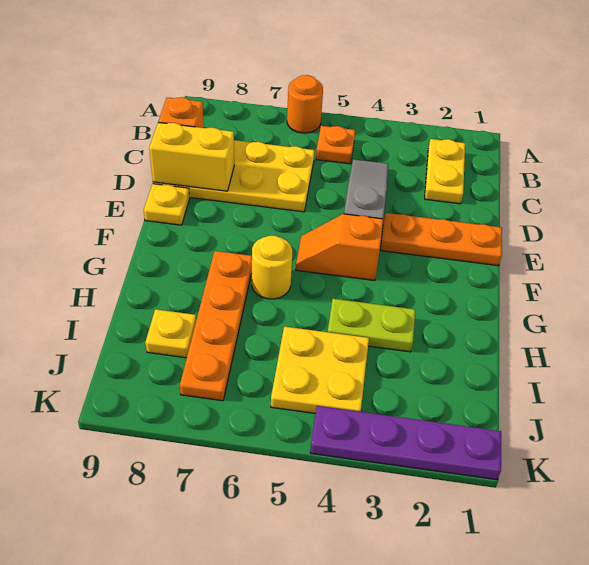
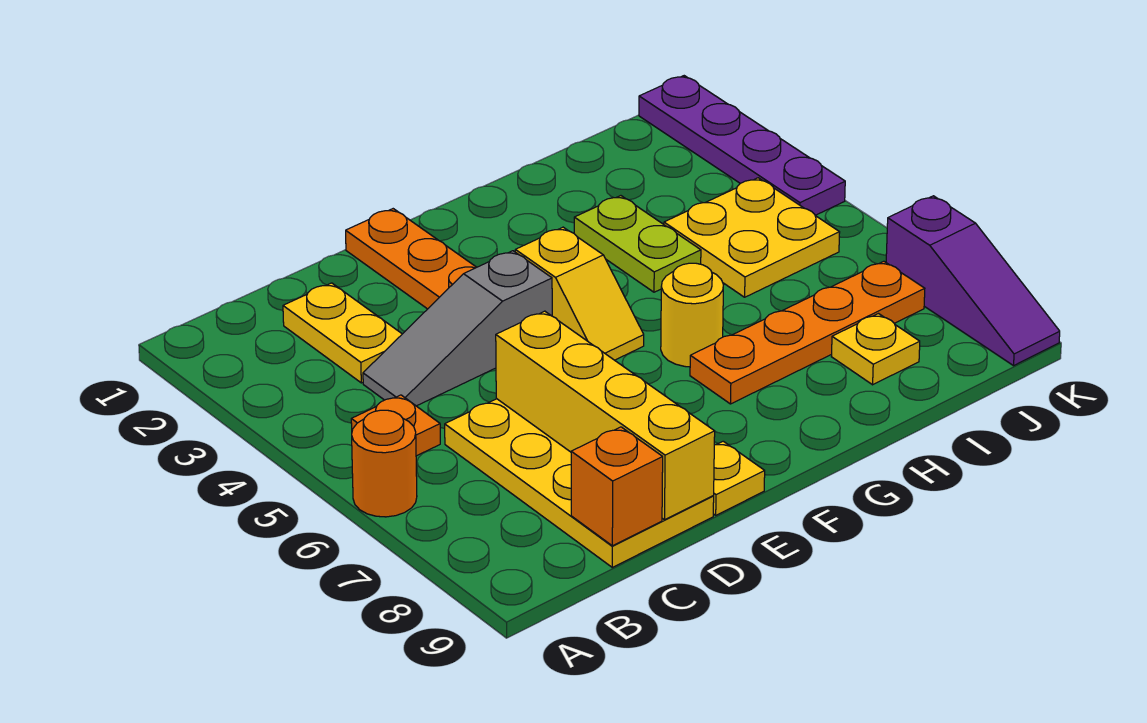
yellow 1x2 plate [425,139,465,204] -> yellow 1x2 plate turned to [283,283,402,383]
yellow 1x2 brick [149,122,234,191] -> yellow 1x4 brick [496,311,715,520]
orange 1x2 slope [296,214,383,281] -> yellow 1x2 slope [515,227,644,360]
none -> purple 1x3 slope [886,196,1060,366]

